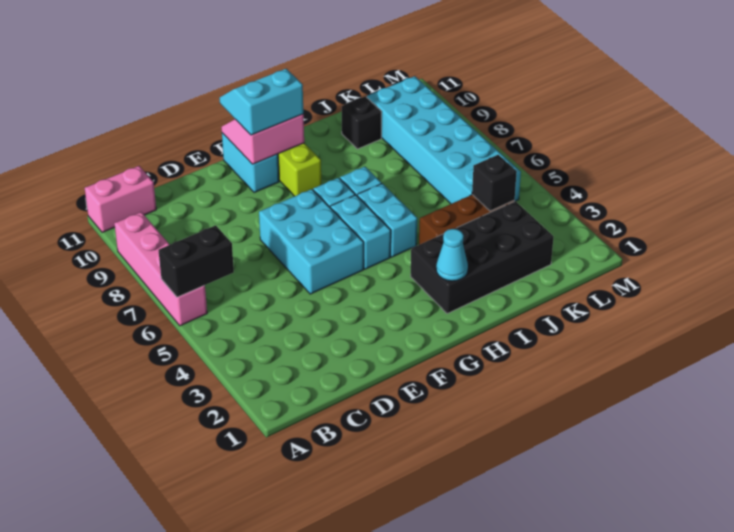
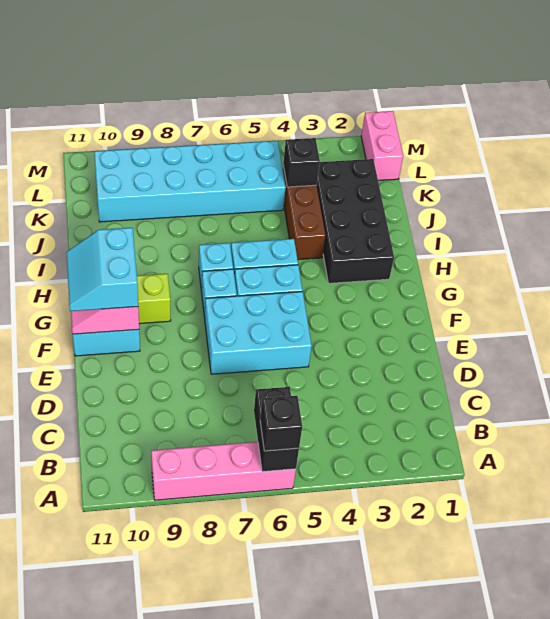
pink 1x2 brick [85,166,156,232] -> pink 1x2 brick moved to [361,111,403,181]
cyan 1x1 cone [436,229,468,281] -> none
black 1x1 brick [342,96,381,149] -> black 1x1 brick moved to [260,396,302,451]

